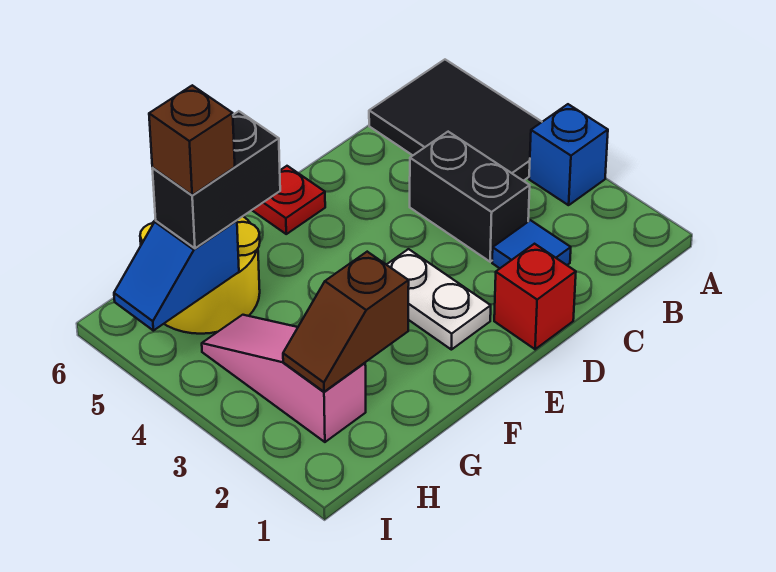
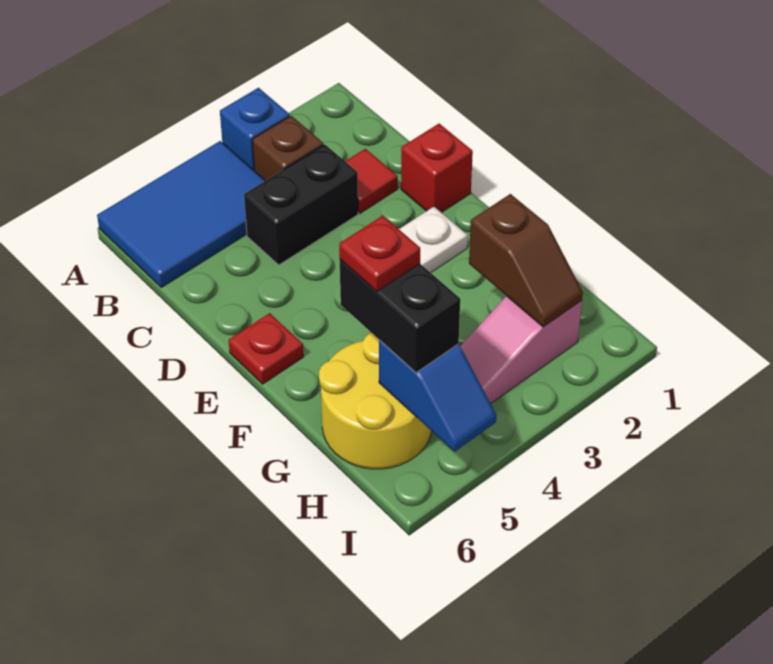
black 2x3 tile [369,60,542,181] -> blue 2x3 tile [97,141,265,287]
blue 1x1 tile [492,220,571,268] -> red 1x1 tile [345,149,398,213]
none -> red 1x1 plate [339,216,420,292]
brown 1x1 brick [149,85,235,195] -> brown 1x1 brick moved to [252,116,323,181]

